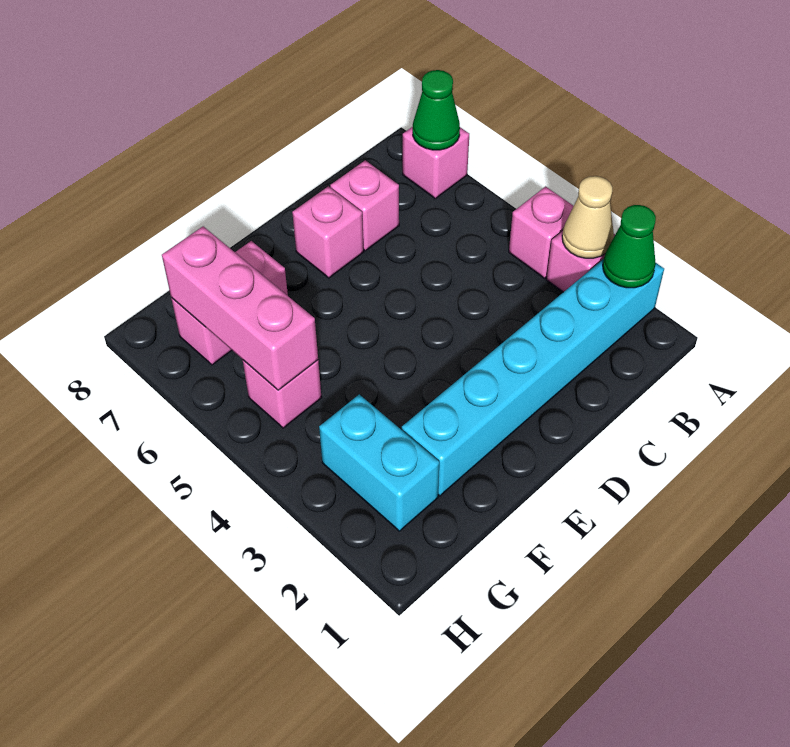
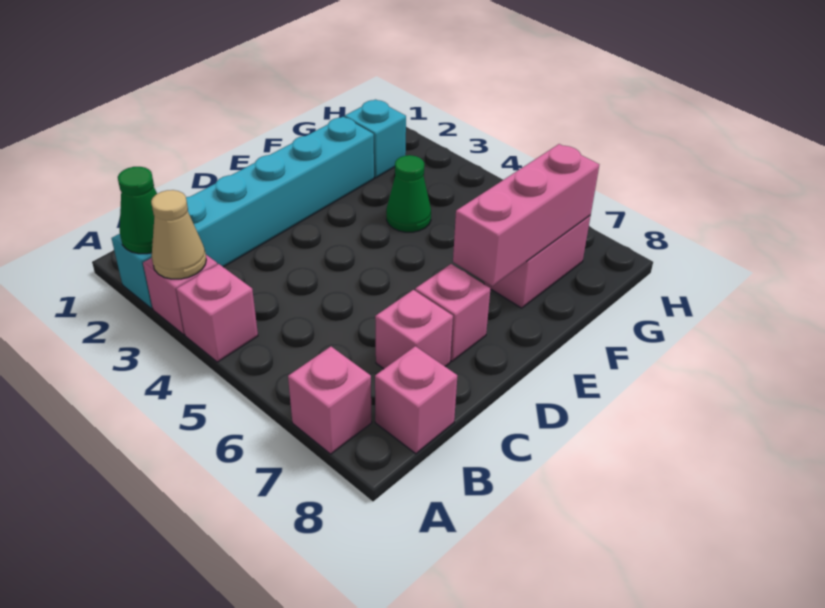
green 1x1 cone [413,70,460,150] -> green 1x1 cone moved to [386,155,431,232]
cyan 1x2 brick [319,394,439,531] -> cyan 1x1 brick [345,100,406,178]
pink 1x1 brick [243,360,322,428] -> pink 1x1 brick moved to [375,346,457,454]
pink 1x3 brick [162,226,318,390] -> pink 1x3 brick turned to [453,144,599,286]

